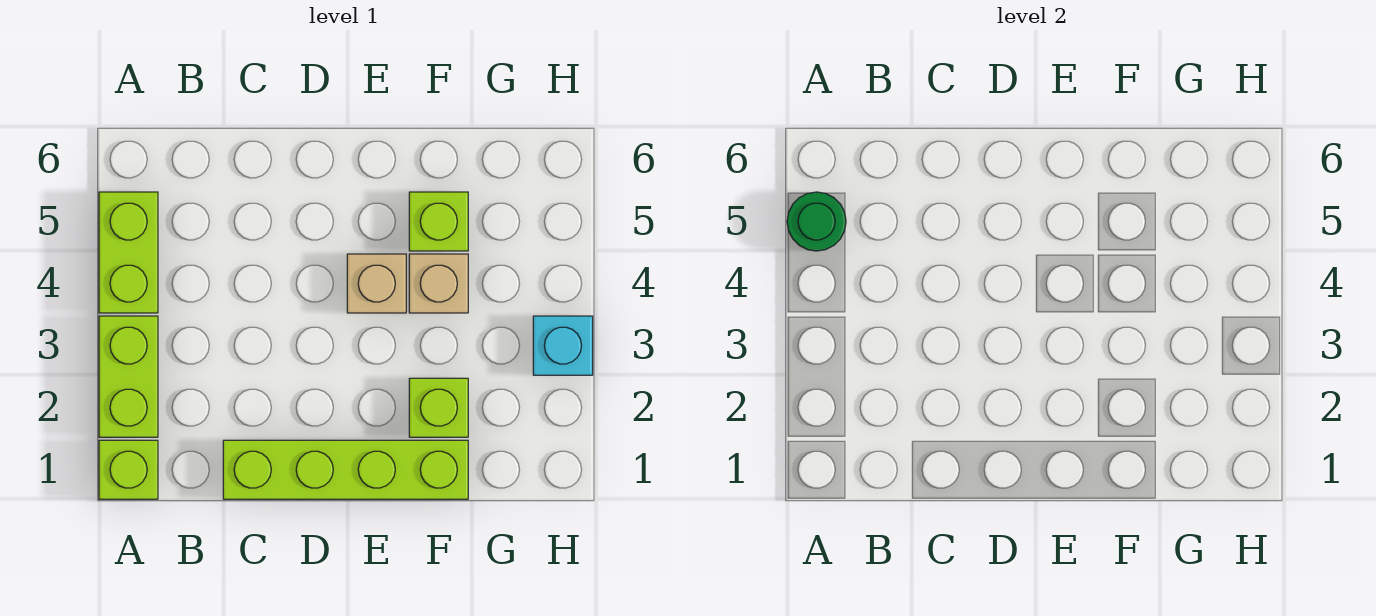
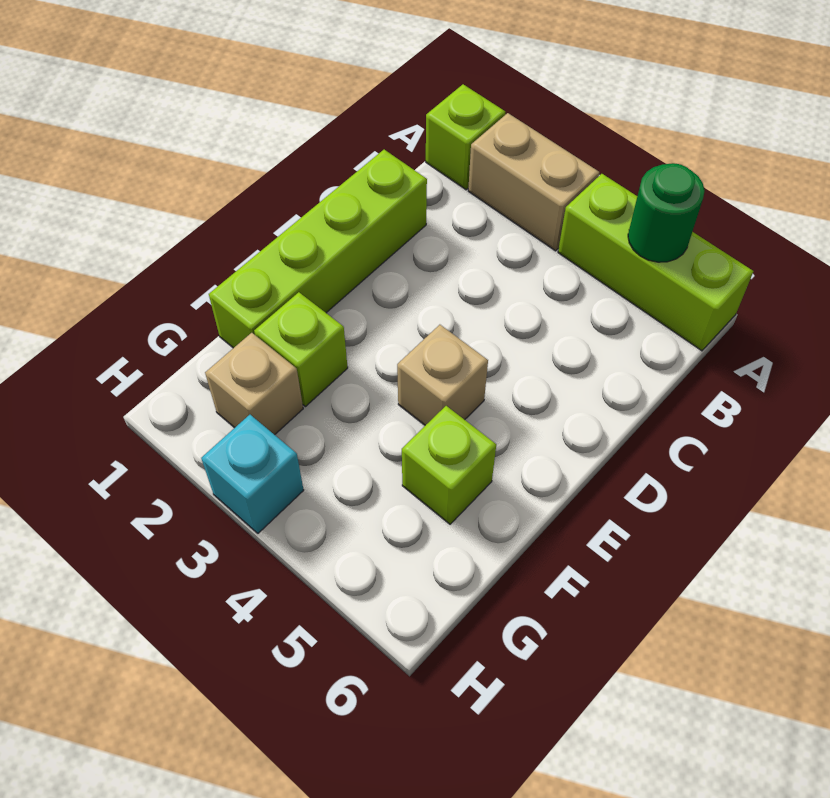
lime 1x2 brick [99,316,158,437] -> tan 1x2 brick [468,113,599,251]
lime 1x2 brick [99,192,158,313] -> lime 1x3 brick [558,174,753,351]
tan 1x1 brick [409,254,468,313] -> tan 1x1 brick moved to [205,333,303,435]

